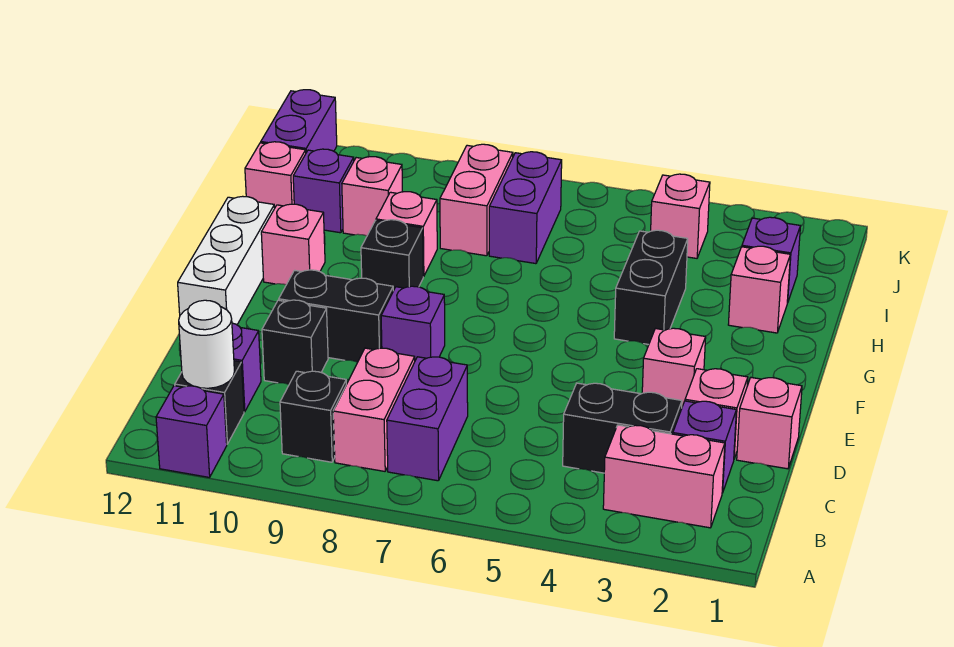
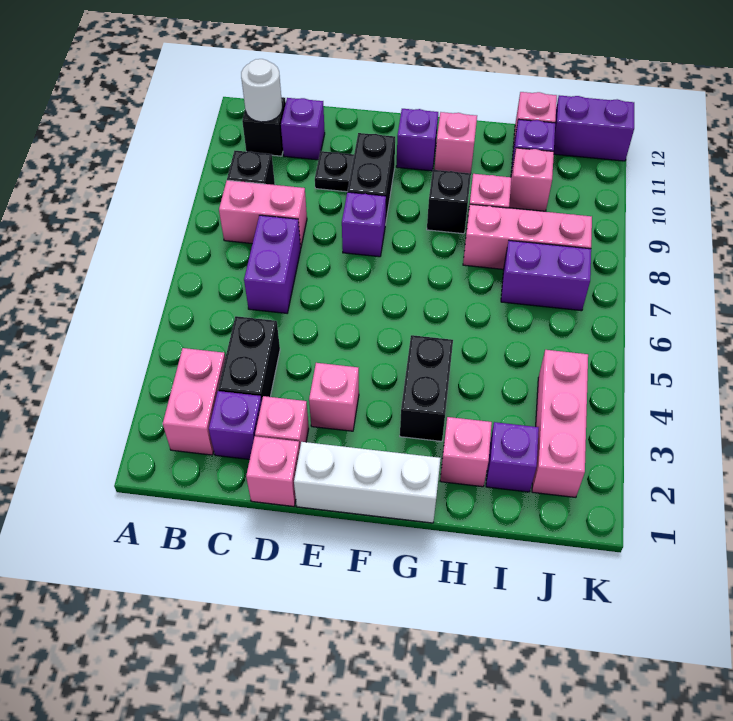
purple 1x1 brick [156,386,227,477] -> purple 1x1 brick moved to [396,109,438,171]
purple 1x2 brick [387,357,468,481] -> purple 1x2 brick turned to [244,215,301,313]
black 1x1 brick [262,300,328,384] -> black 1x1 plate [315,151,354,192]
white 1x3 brick [178,196,275,325] -> white 1x3 brick moved to [294,442,441,523]
black 1x2 brick [614,230,688,344] -> black 1x2 brick turned to [400,335,453,441]
pink 1x2 brick [440,144,513,256] -> pink 1x3 brick [463,204,592,269]
pink 1x1 brick [651,174,710,258] -> pink 1x3 brick [532,350,588,497]

